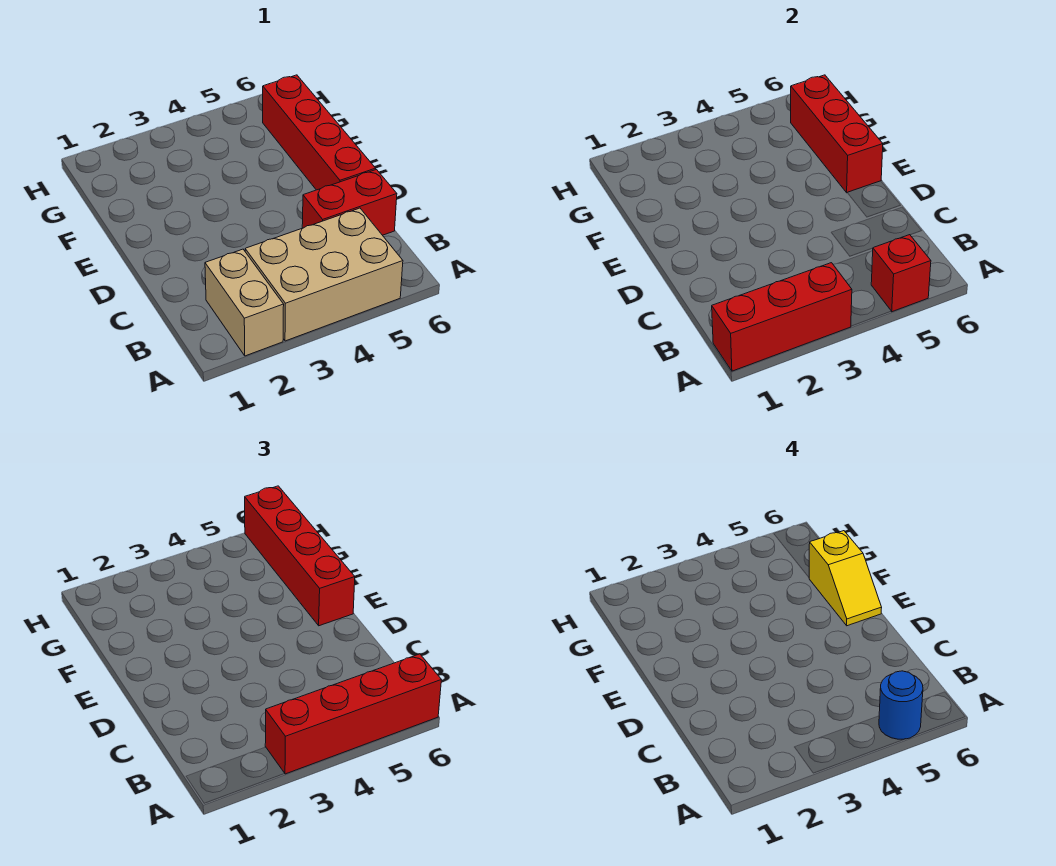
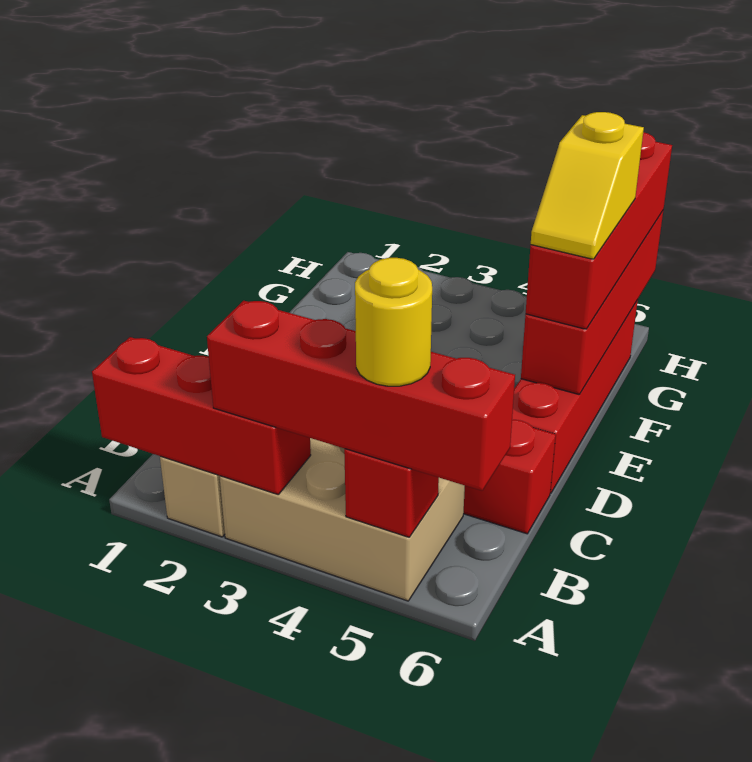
blue 1x1 round brick [879,671,923,739] -> yellow 1x1 round brick [355,258,432,386]
red 1x3 brick [791,75,883,193] -> red 1x4 brick [521,211,663,394]

